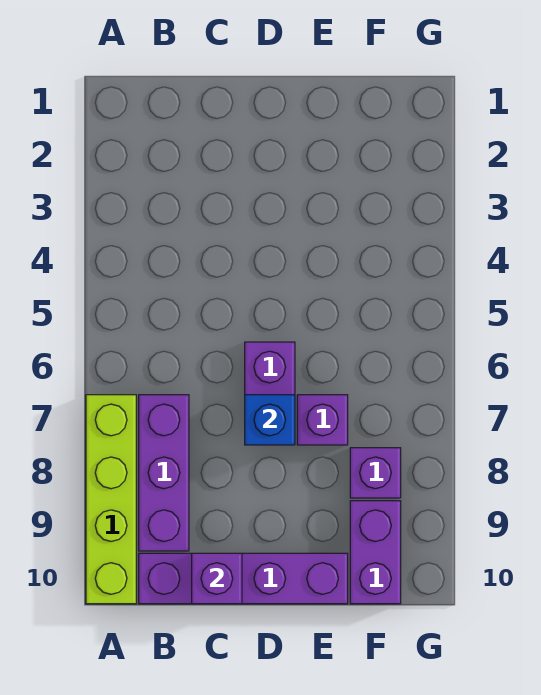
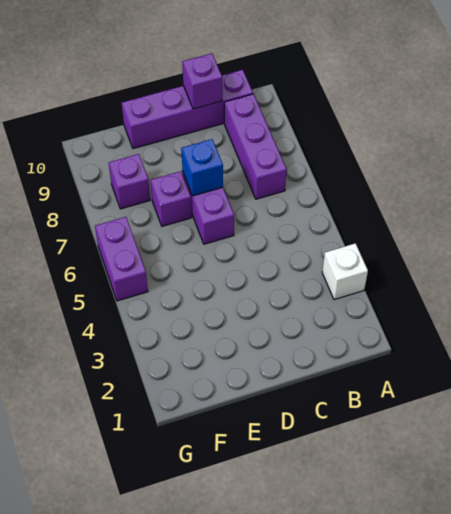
none -> white 1x1 brick [322,243,368,300]
lime 1x4 brick [86,395,136,604] -> none
purple 1x2 brick [350,501,401,604] -> purple 1x2 brick moved to [95,217,148,301]

